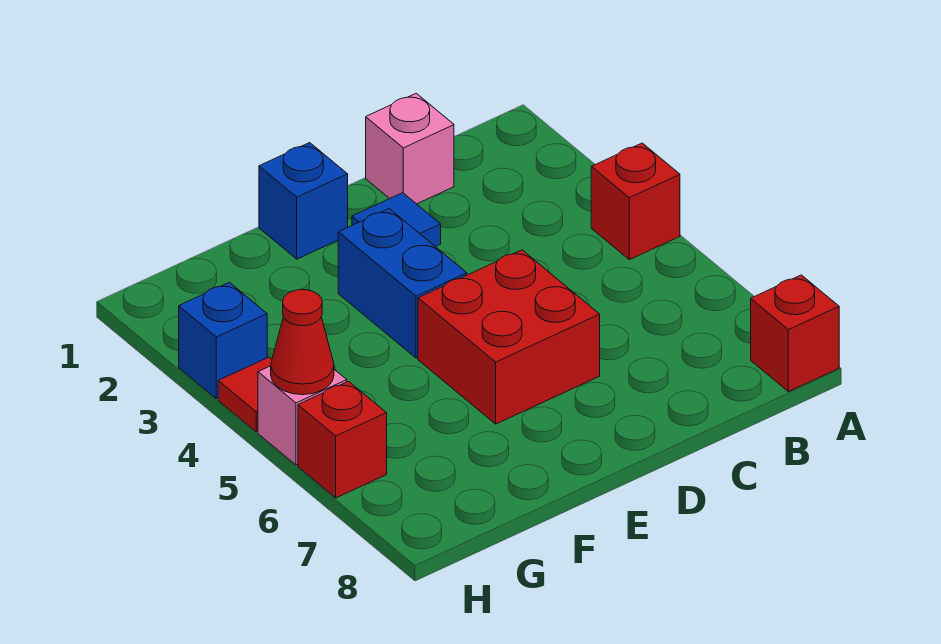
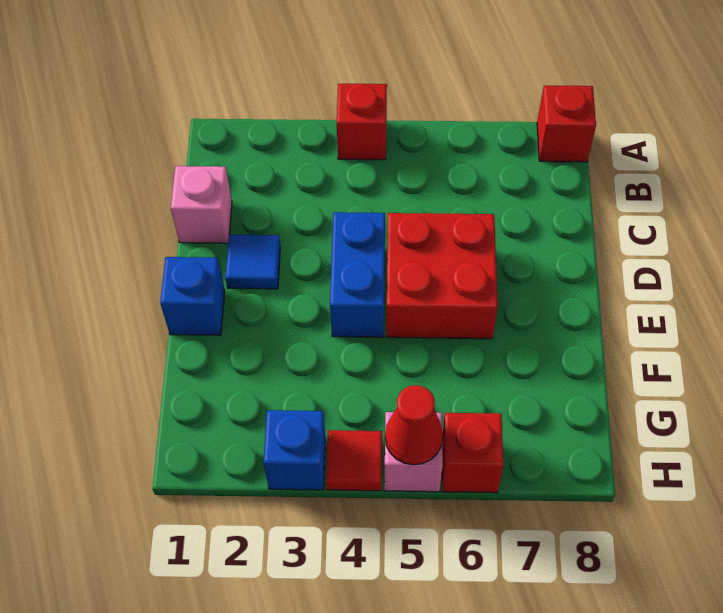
blue 1x2 brick [338,209,467,358] -> blue 1x2 brick turned to [330,212,385,337]

